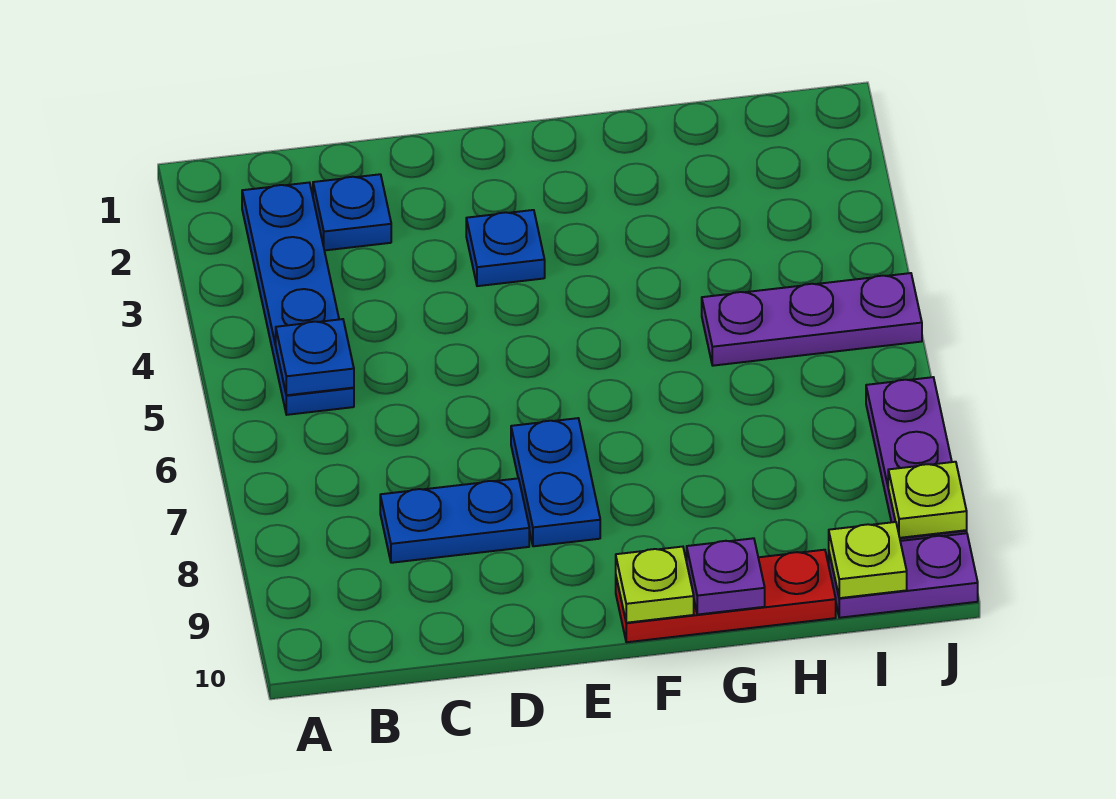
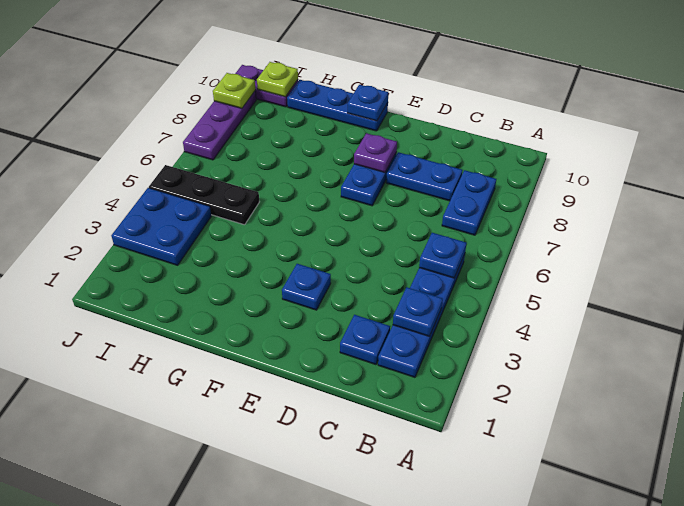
none -> blue 1x1 plate [393,287,443,336]
none -> blue 1x2 plate [442,170,496,235]
red 1x3 plate [616,550,836,642] -> blue 1x3 plate [287,80,388,131]
lime 1x1 plate [616,547,694,623] -> blue 1x1 plate [348,85,388,121]
purple 1x1 plate [687,538,765,615] -> purple 1x1 plate moved to [354,133,397,172]
purple 1x3 plate [702,273,922,366] -> black 1x3 plate [149,165,259,225]
none -> blue 2x2 plate [111,188,211,265]

